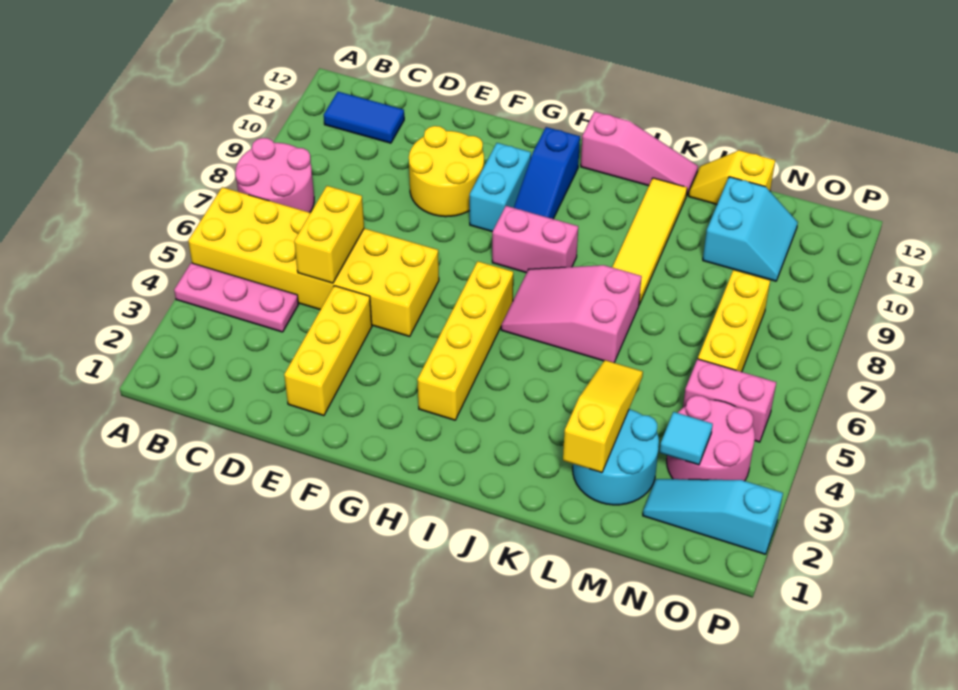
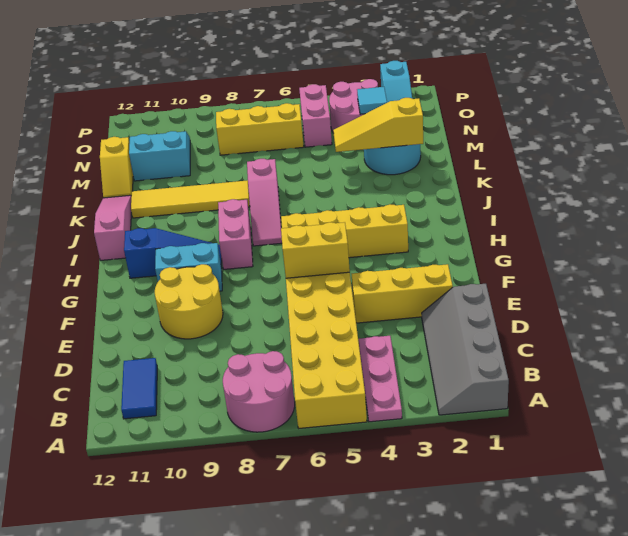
none -> grey 2x4 slope [422,284,509,415]
yellow 1x2 brick [294,186,364,283] -> yellow 1x2 brick moved to [281,222,350,278]
pink 2x3 slope [501,265,642,363] -> pink 1x3 slope [247,159,282,246]

